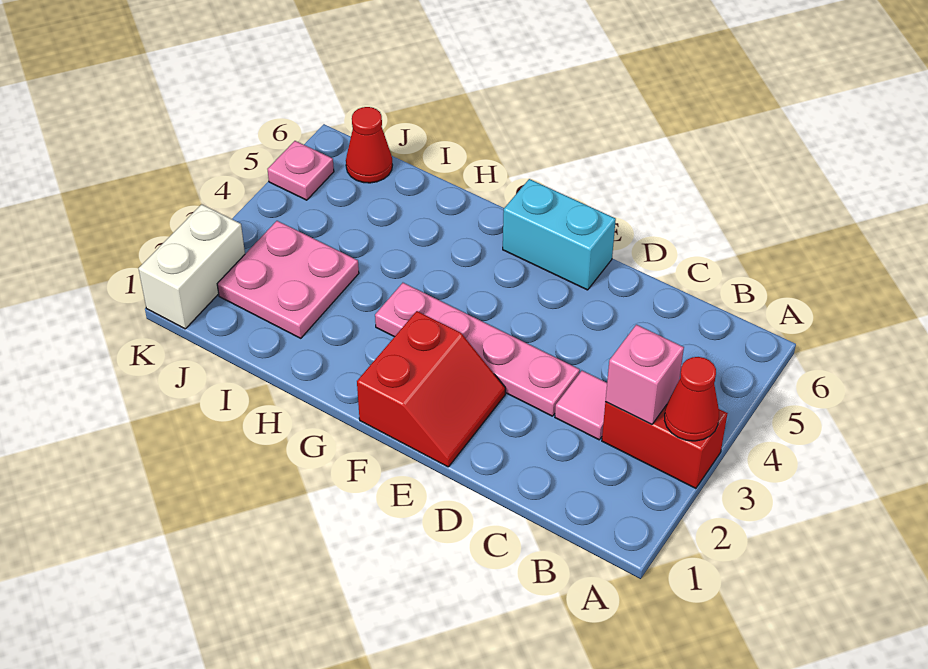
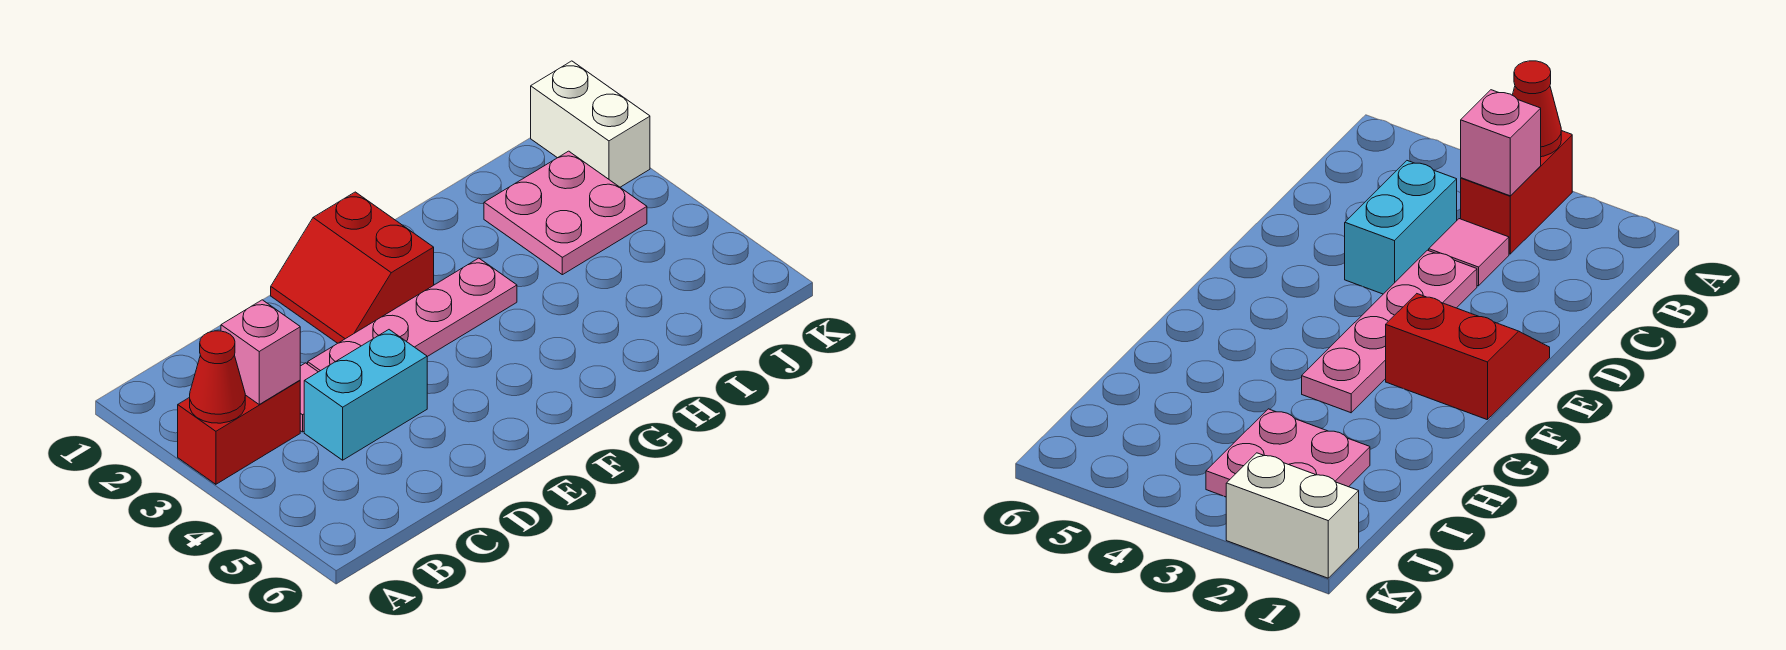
cyan 1x2 brick [503,179,616,290] -> cyan 1x2 brick moved to [304,330,427,460]
red 1x1 cone [346,107,392,183] -> none
pink 1x1 plate [268,141,334,200] -> none

